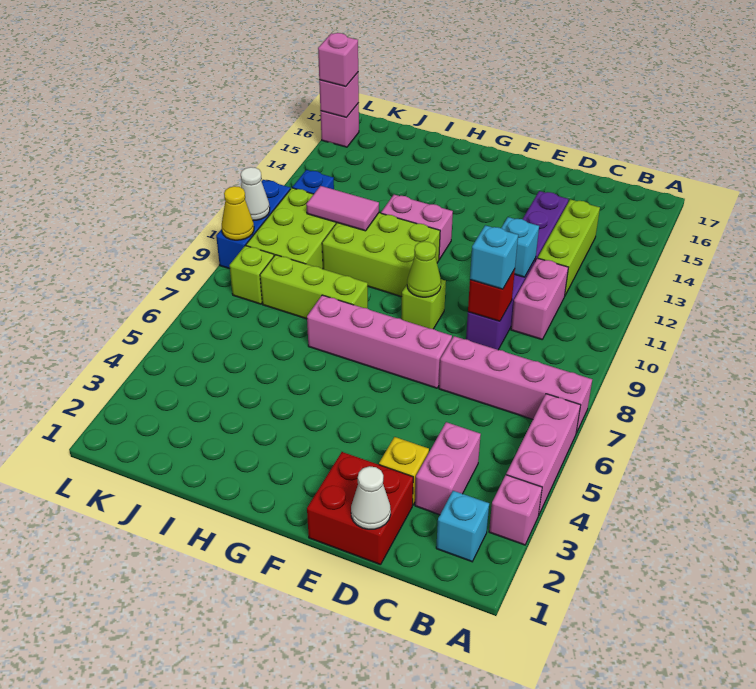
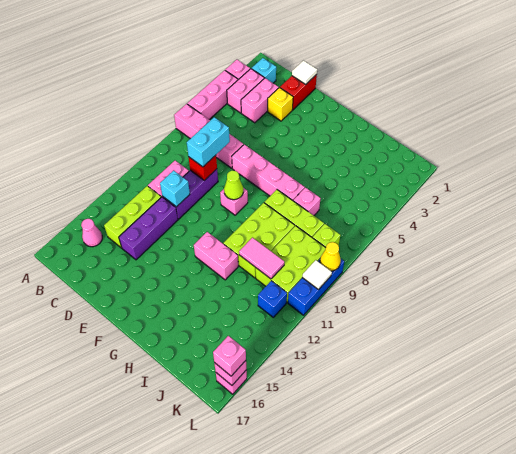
none -> pink 1x2 brick [227,69,264,113]
none -> pink 1x1 cone [81,219,102,247]
red 2x2 brick [307,452,413,565] -> red 1x2 brick [280,75,317,110]
white 1x1 cone [351,466,391,529] -> white 1x1 tile [292,61,317,84]
cyan 1x1 brick [470,225,518,289] -> cyan 1x2 brick [187,117,230,167]
lime 1x1 brick [401,279,446,329] -> pink 1x1 brick [220,188,248,215]
lime 2x3 brick [322,213,440,297] -> lime 2x3 brick turned to [223,203,295,278]
none -> pink 1x1 brick [293,188,321,215]
white 1x1 cone [241,167,270,220] -> white 1x1 tile [302,260,332,289]

